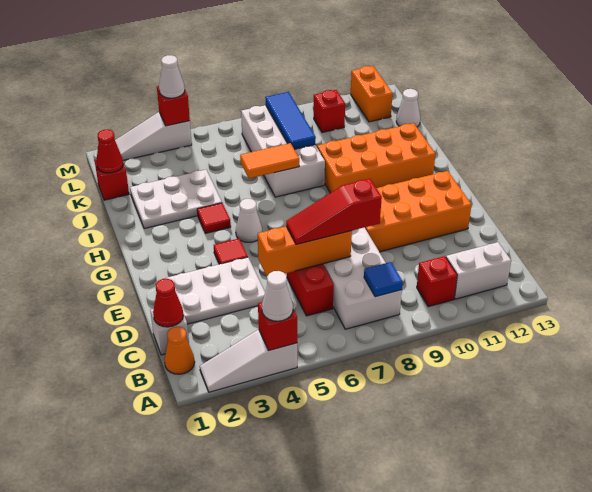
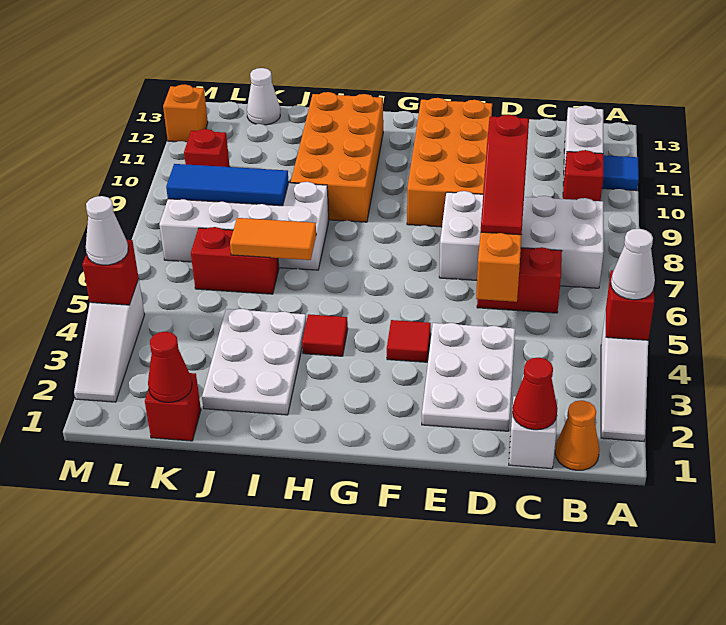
blue 1x1 tile [364,262,403,297] -> blue 1x1 tile moved to [602,155,639,191]
white 1x1 cone [236,199,262,242] -> none
orange 1x2 tile [240,143,299,178] -> orange 1x2 tile turned to [230,218,316,260]
none -> red 1x2 brick [191,227,279,294]
orange 1x2 brick [351,66,393,122] -> orange 1x1 brick [163,84,208,142]

